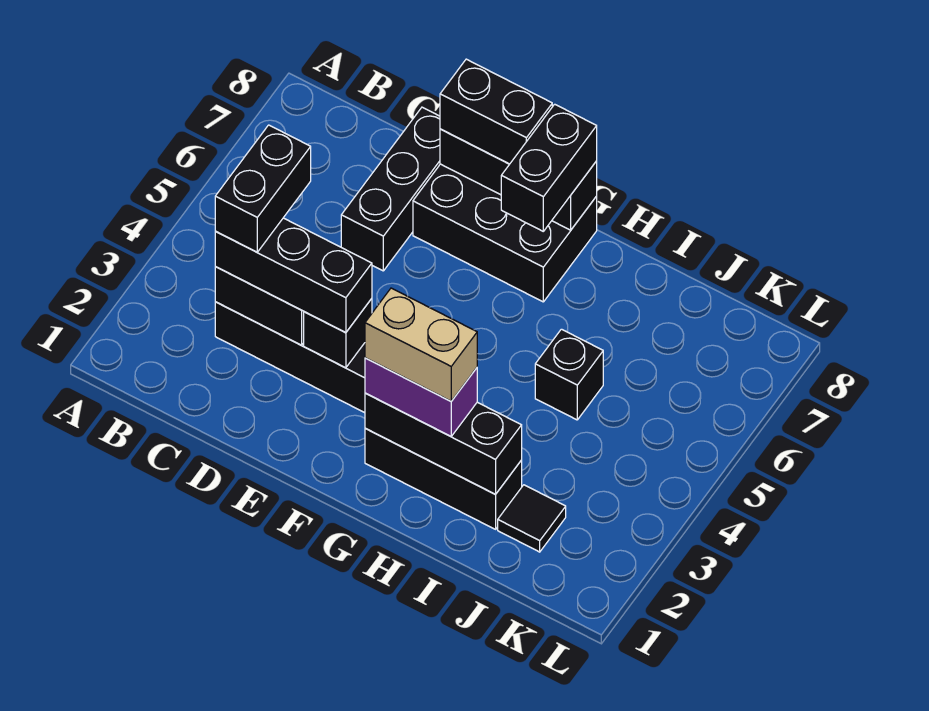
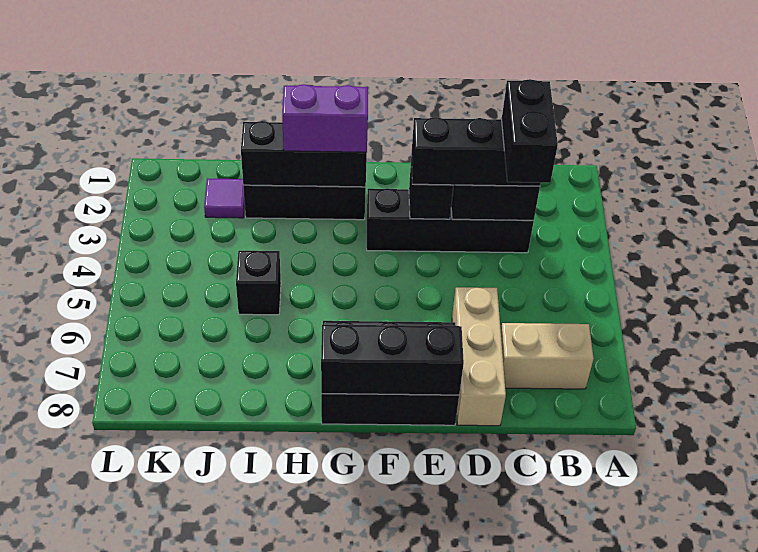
black 1x3 brick [341,107,440,271] -> tan 1x3 brick [452,287,506,426]
black 1x2 brick [440,59,552,164] -> none
tan 1x2 brick [365,288,477,401] -> tan 1x2 brick moved to [501,323,594,389]
black 1x2 brick [501,104,597,231] -> none
black 1x1 tile [498,485,566,552] -> purple 1x1 tile [204,178,245,218]

